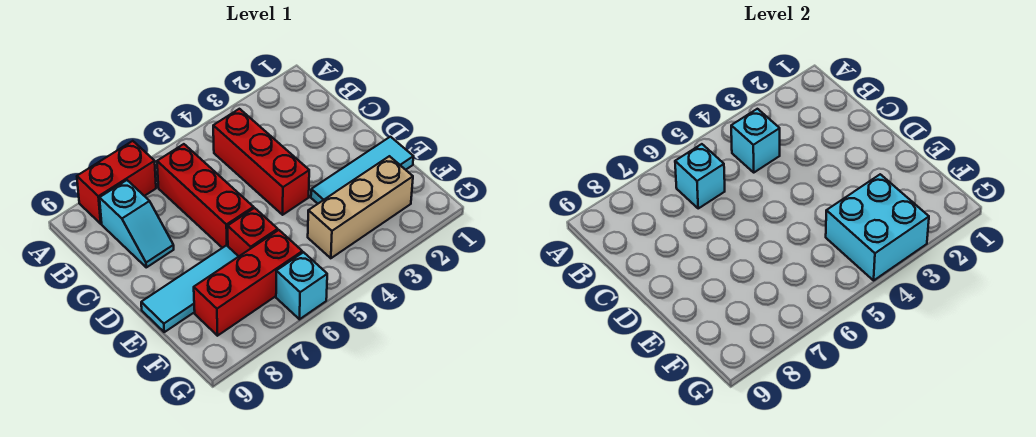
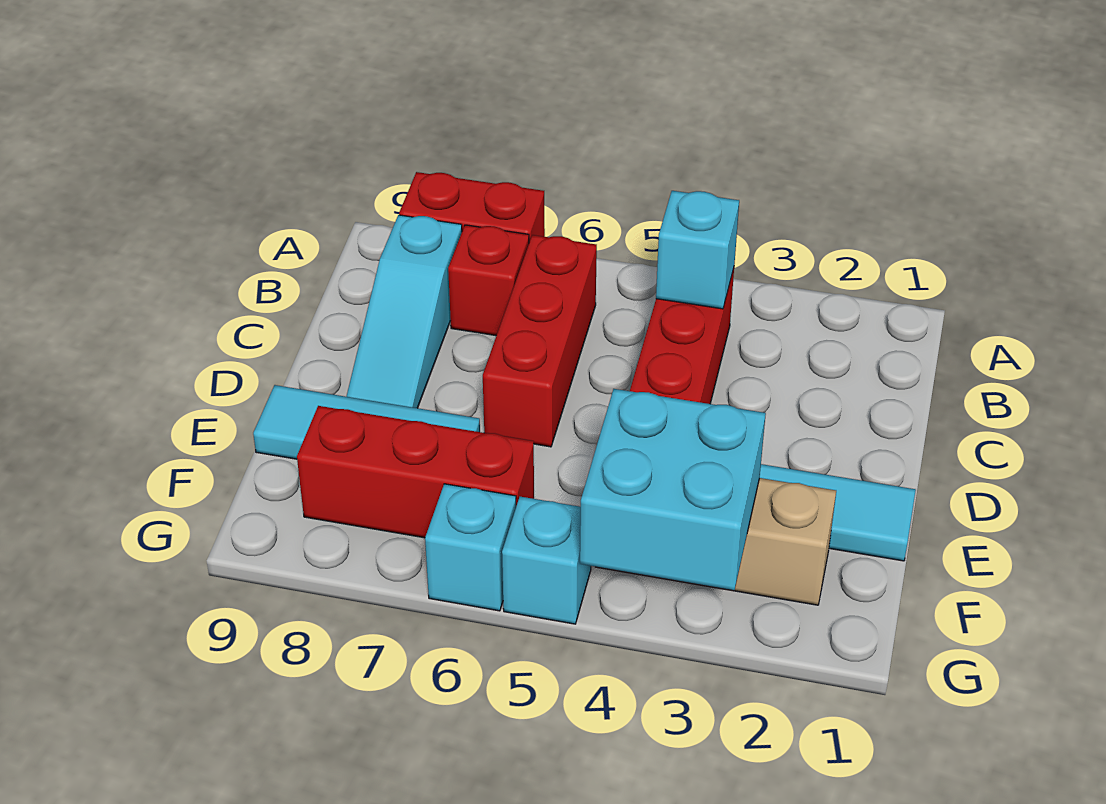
cyan 1x1 brick [675,144,725,208] -> cyan 1x1 brick moved to [502,497,591,624]
cyan 1x2 slope [100,180,174,267] -> cyan 1x3 slope [346,215,462,408]
red 1x1 brick [228,208,278,256] -> red 1x1 brick moved to [448,225,529,336]

